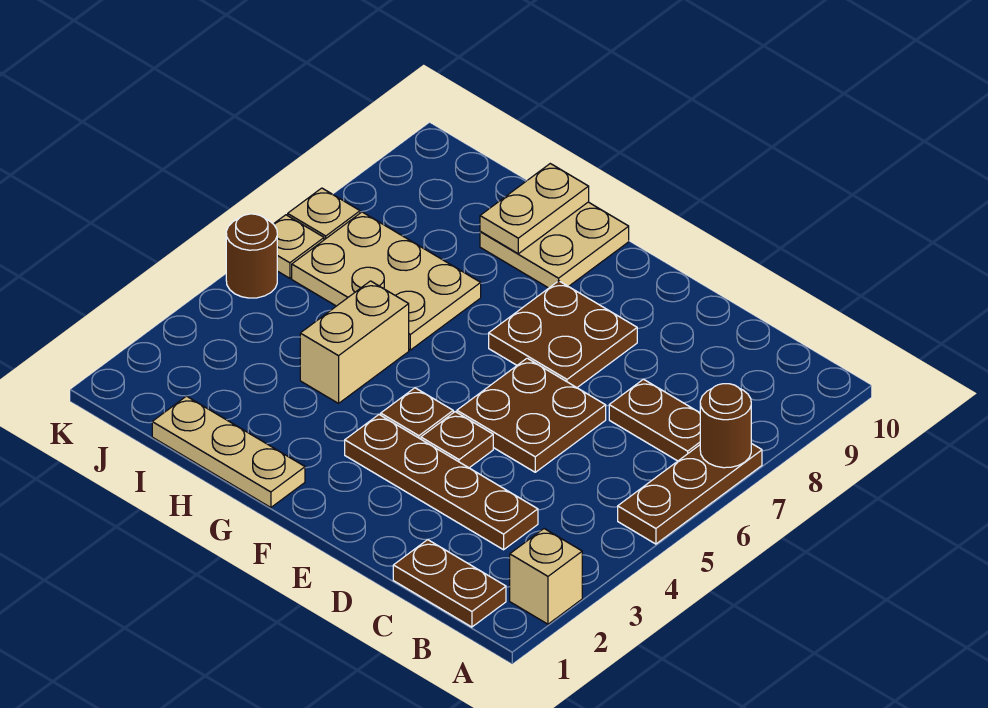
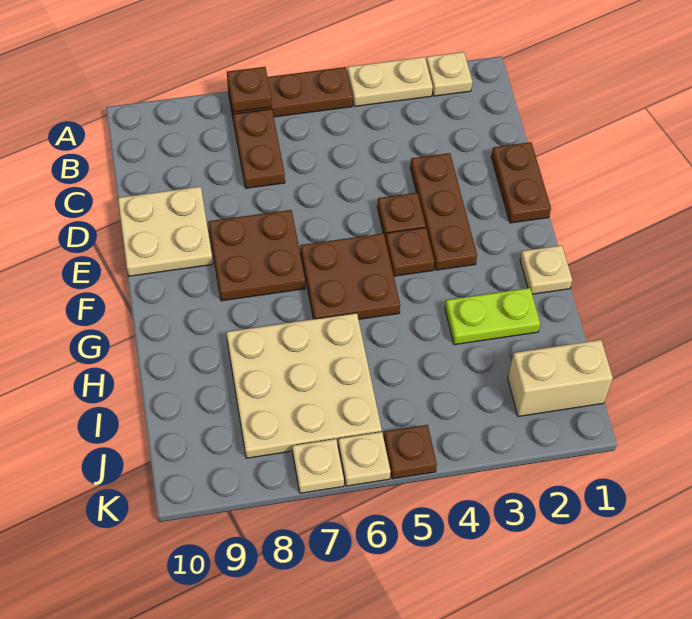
tan 1x1 brick [510,529,582,624] -> tan 1x1 plate [426,52,472,96]
brown 1x1 round brick [700,384,751,468] -> brown 1x1 plate [227,67,272,112]
brown 1x2 plate [393,540,506,627] -> brown 1x2 plate moved to [491,142,551,223]
brown 1x4 plate [345,415,538,550] -> brown 1x3 plate [410,153,477,270]
brown 2x2 plate [457,358,606,472] -> brown 2x2 plate moved to [301,233,400,319]
tan 1x3 plate [152,396,305,508] -> tan 1x1 plate [520,245,572,294]
tan 2x2 plate [480,202,629,288] -> tan 2x2 plate moved to [118,187,213,276]
none -> lime 1x2 plate [445,288,540,345]
tan 1x2 brick [300,281,409,403] -> tan 1x2 brick moved to [508,340,613,417]
tan 2x3 plate [292,212,481,350] -> tan 3x3 plate [226,313,382,458]
tan 1x2 plate [480,164,589,254] -> tan 1x2 plate moved to [348,57,433,106]
brown 1x1 round brick [226,214,277,298] -> brown 1x1 plate [384,425,437,479]

